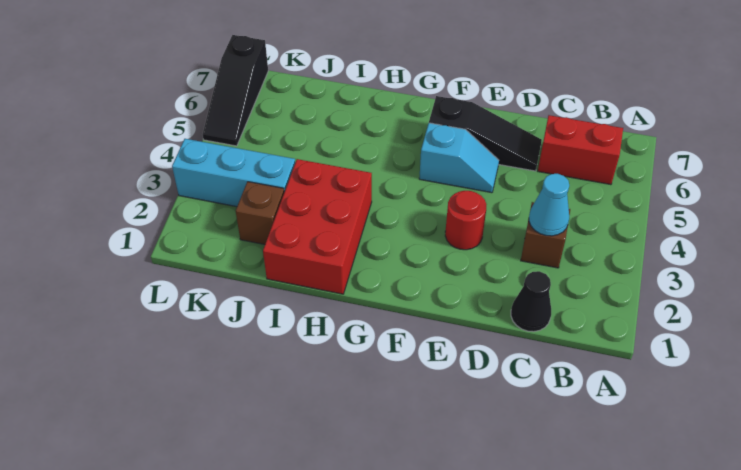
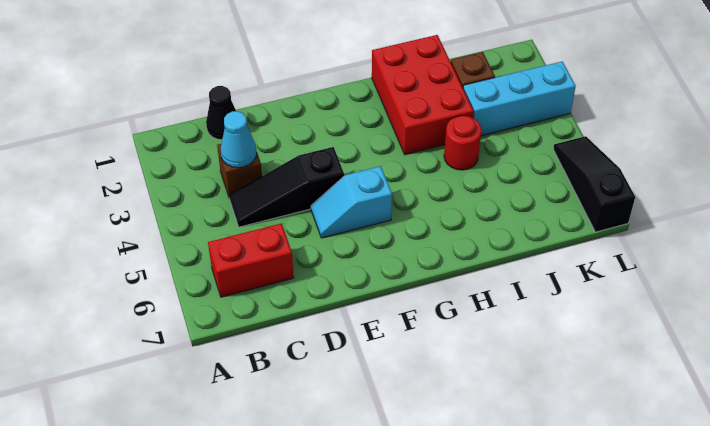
black 1x3 slope [429,96,542,171] -> black 1x3 slope moved to [229,147,344,227]
red 1x1 round brick [445,191,486,250] -> red 1x1 round brick moved to [444,116,481,170]

